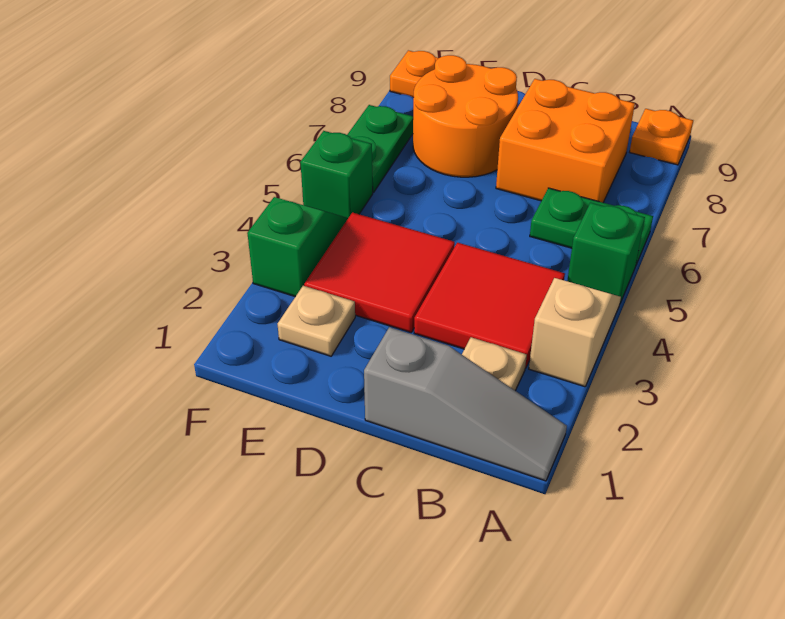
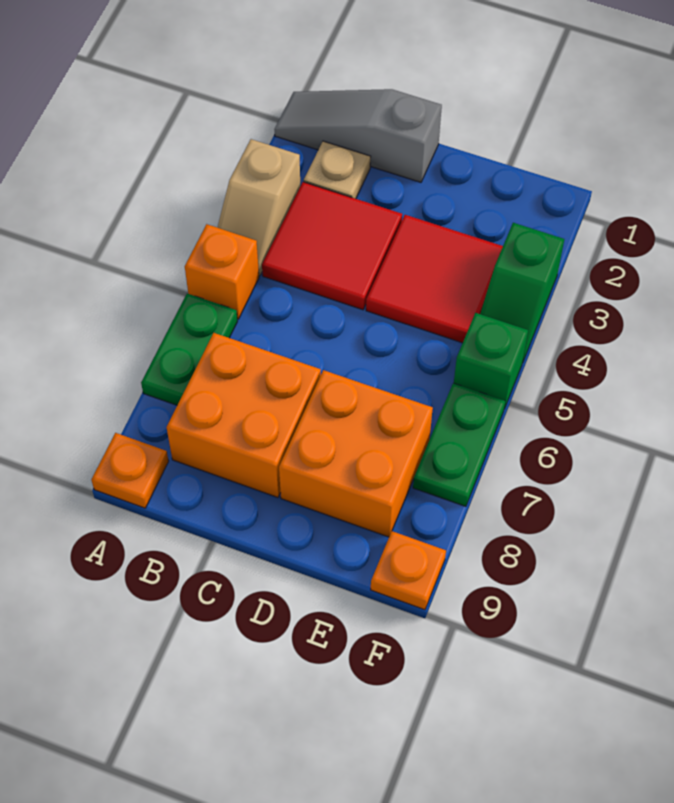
green 1x1 brick [567,203,645,303] -> orange 1x1 brick [185,224,259,319]
green 1x2 plate [530,188,653,264] -> green 1x2 plate turned to [141,294,237,405]
orange 2x2 round brick [413,55,518,177] -> orange 2x2 brick [279,370,433,537]
tan 1x1 plate [278,286,355,356] -> none

